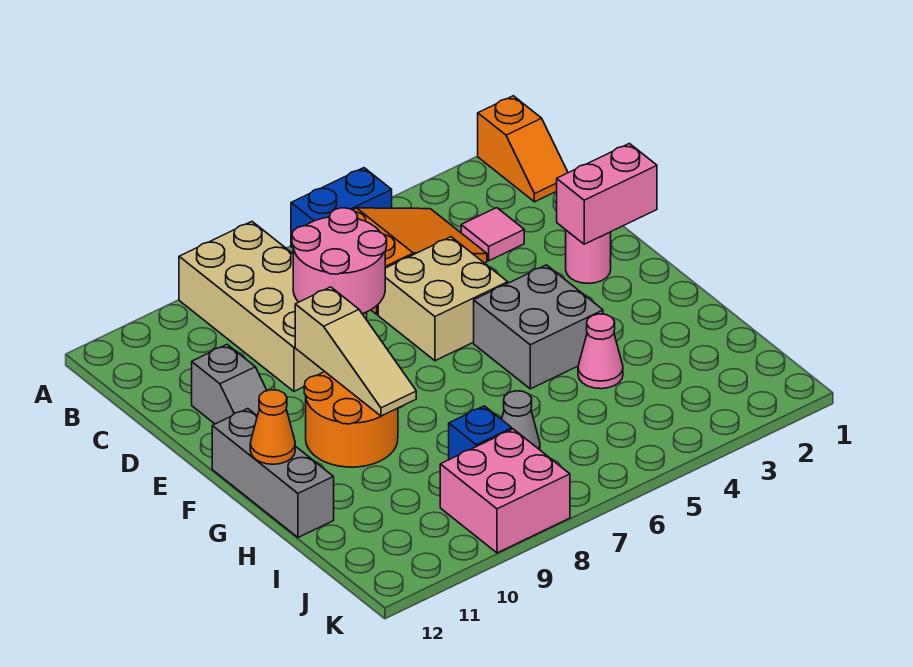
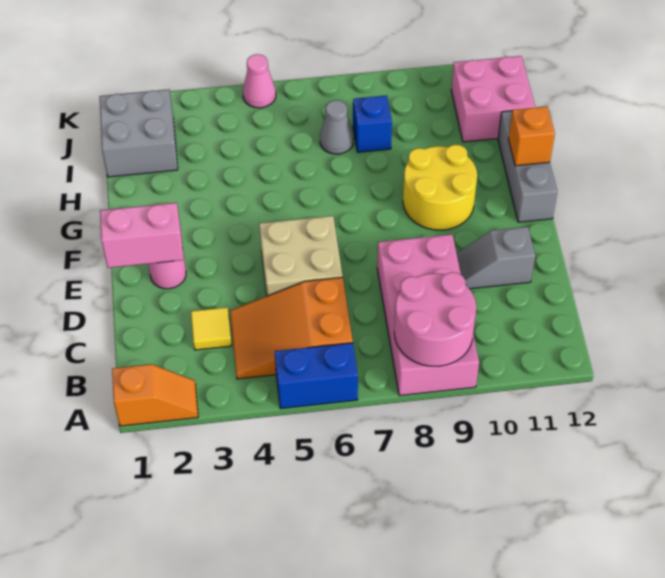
orange 1x2 slope [478,96,568,202] -> orange 1x2 slope turned to [112,364,198,426]
tan 2x4 brick [179,222,367,391] -> pink 2x4 brick [377,234,479,396]
pink 1x1 tile [461,208,524,261] -> yellow 1x1 tile [191,307,232,350]
pink 2x2 round brick [292,208,387,314] -> pink 2x2 round brick moved to [394,272,476,366]
grey 1x2 slope [192,345,267,424] -> grey 1x2 slope turned to [456,227,535,289]
tan 1x3 slope [295,287,416,416] -> none
grey 2x2 brick [474,265,603,389] -> grey 2x2 brick moved to [100,89,178,177]
orange 2x2 round brick [304,372,398,467] -> yellow 2x2 round brick [403,145,477,230]
orange 1x1 cone [250,390,295,464] -> orange 1x1 brick [508,106,555,166]
pink 1x1 cone [578,314,623,389] -> pink 1x1 cone moved to [243,54,276,108]
pink 2x2 brick [440,429,570,553] -> pink 2x2 brick moved to [451,56,535,142]

